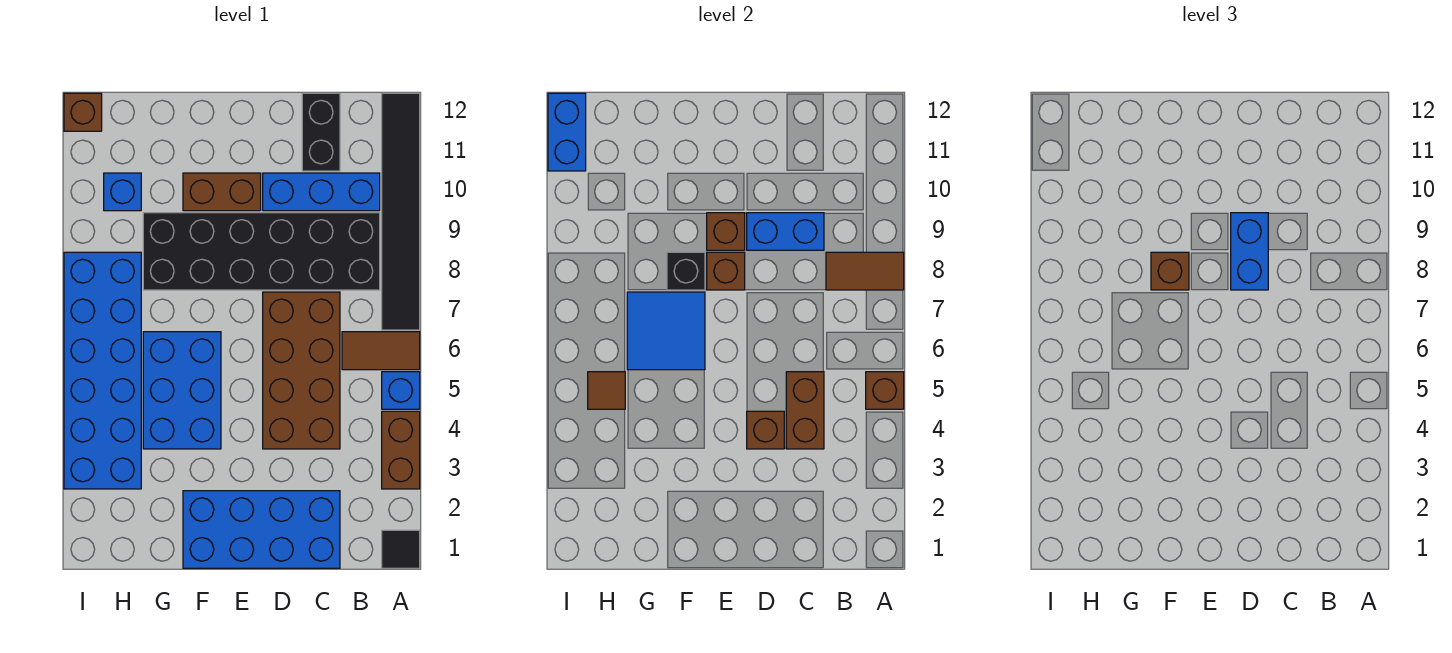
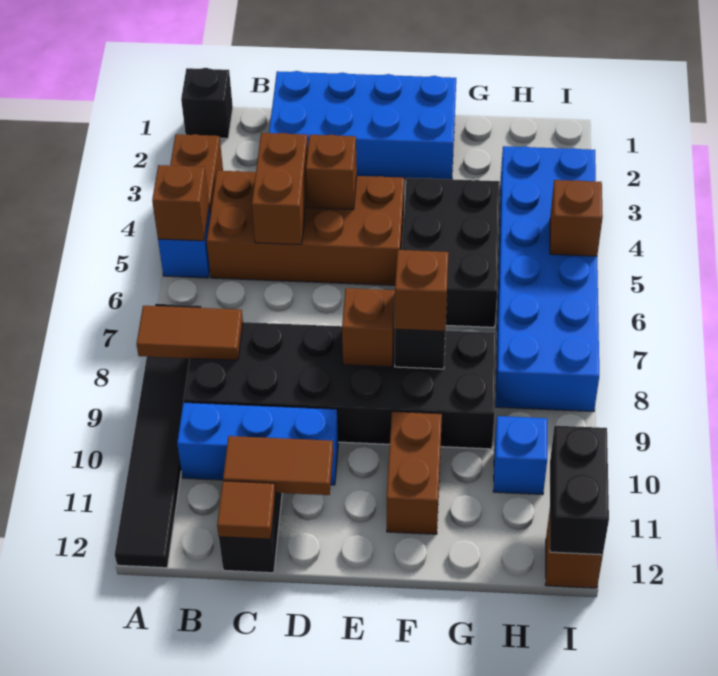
black 1x1 tile [382,530,420,568] -> black 1x1 brick [181,68,233,139]
brown 1x2 tile [342,332,420,370] -> brown 1x2 tile moved to [223,436,333,495]
brown 2x4 brick [263,292,340,449] -> brown 2x4 brick turned to [207,171,404,285]
blue 1x2 brick [747,213,824,250] -> none
blue 1x2 brick [1231,213,1268,290] -> none
brown 1x1 brick [707,213,745,250] -> brown 1x1 brick moved to [550,180,603,256]
brown 1x2 brick [183,173,261,211] -> brown 1x2 brick turned to [387,412,442,534]
blue 2x3 brick [143,332,221,449] -> black 2x3 brick [402,178,500,327]
blue 2x2 tile [627,292,705,370] -> none
brown 1x1 tile [588,372,625,409] -> brown 1x1 tile moved to [217,481,275,539]
blue 1x2 brick [548,93,586,171] -> black 1x2 brick [550,426,609,555]

